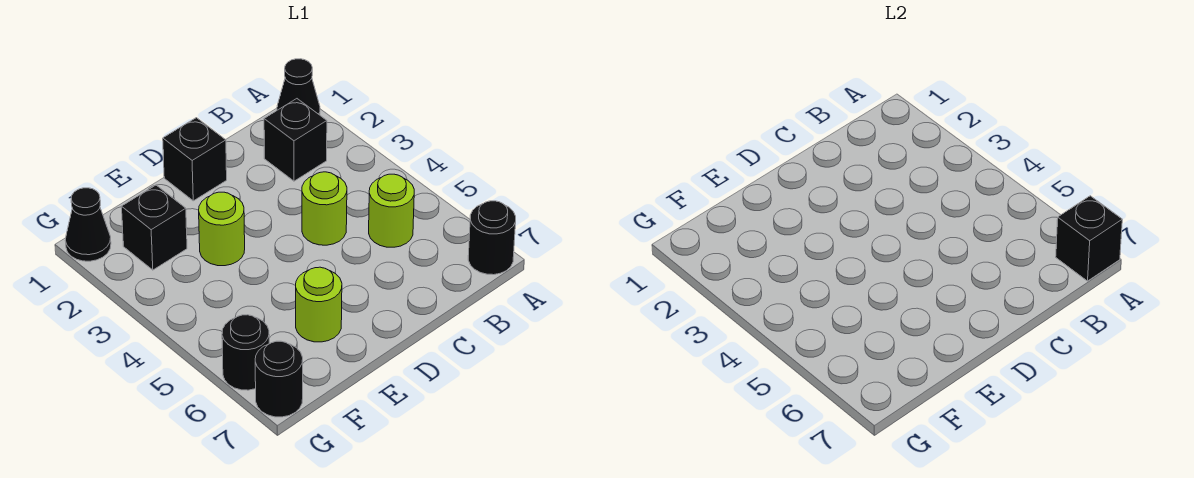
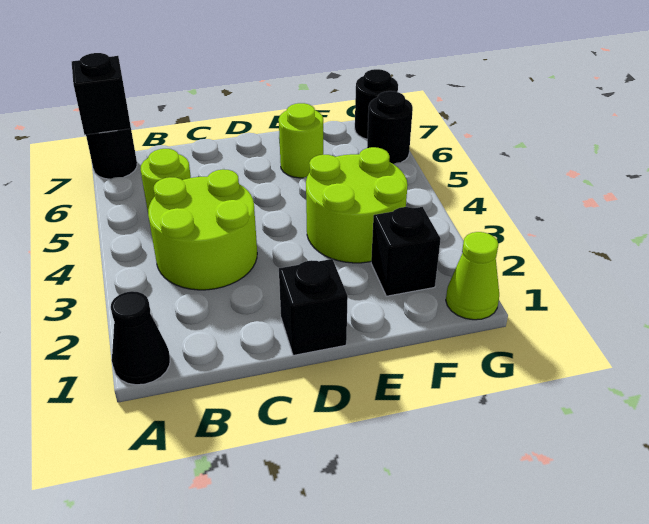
black 1x1 brick [264,99,327,181] -> none
lime 1x1 round brick [302,172,347,245] -> lime 2x2 round brick [148,169,257,290]
lime 1x1 round brick [199,192,245,266] -> lime 2x2 round brick [306,147,408,263]
black 1x1 cone [65,188,111,261] -> lime 1x1 cone [446,232,499,320]

